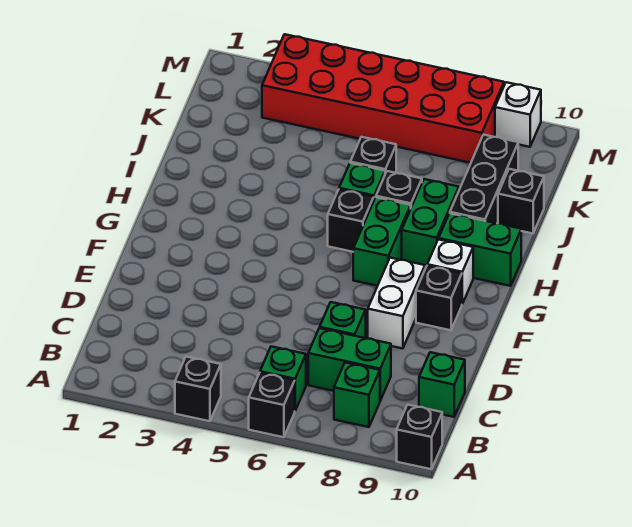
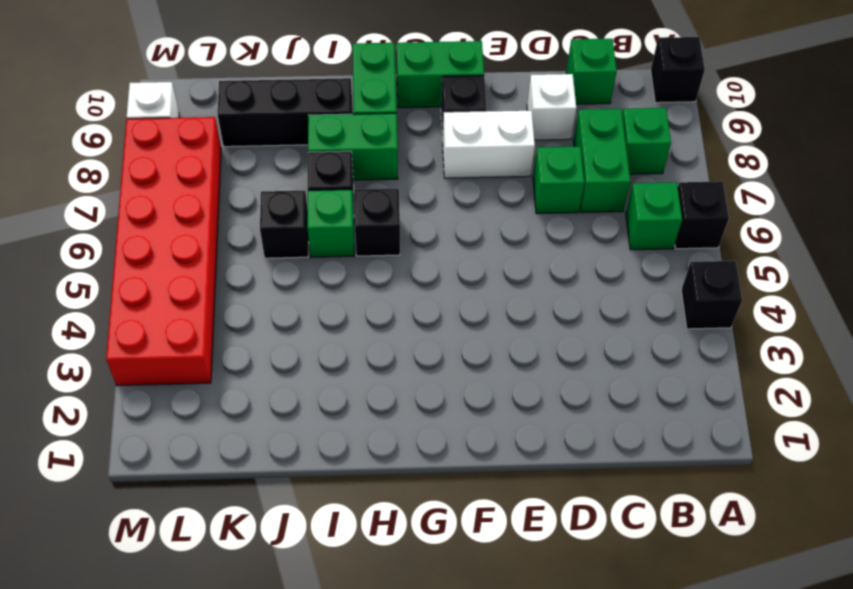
green 1x2 brick [353,197,411,286] -> green 1x2 brick moved to [397,41,484,108]
white 1x1 brick [427,239,473,304] -> white 1x1 brick moved to [527,74,576,140]
black 1x1 brick [498,169,544,234] -> none

